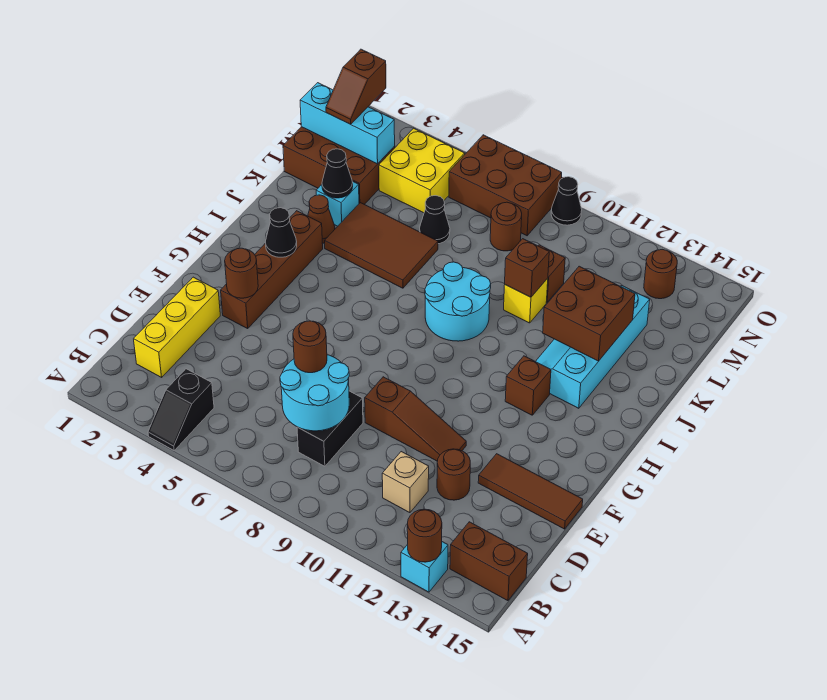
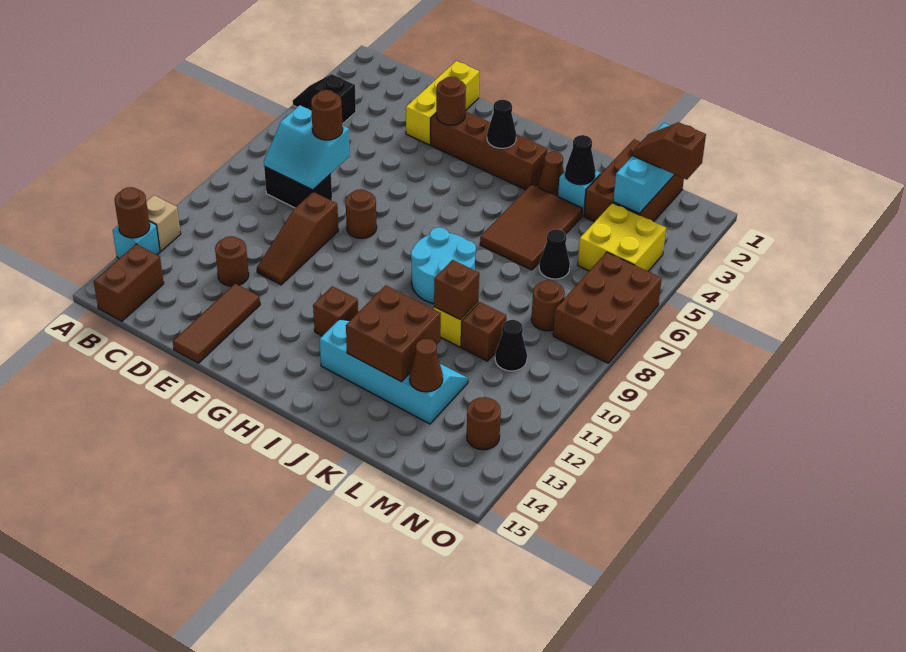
yellow 1x3 brick [134,277,220,377] -> yellow 1x3 brick turned to [406,61,479,145]
cyan 2x2 round brick [280,355,349,431] -> cyan 2x2 slope [264,105,350,190]
tan 1x1 brick [382,452,429,513] -> tan 1x1 brick moved to [146,195,181,251]
none -> brown 1x1 round brick [346,189,377,238]
none -> brown 1x1 cone [410,339,443,392]
black 1x1 cone [551,177,582,225] -> black 1x1 cone moved to [495,320,527,371]

